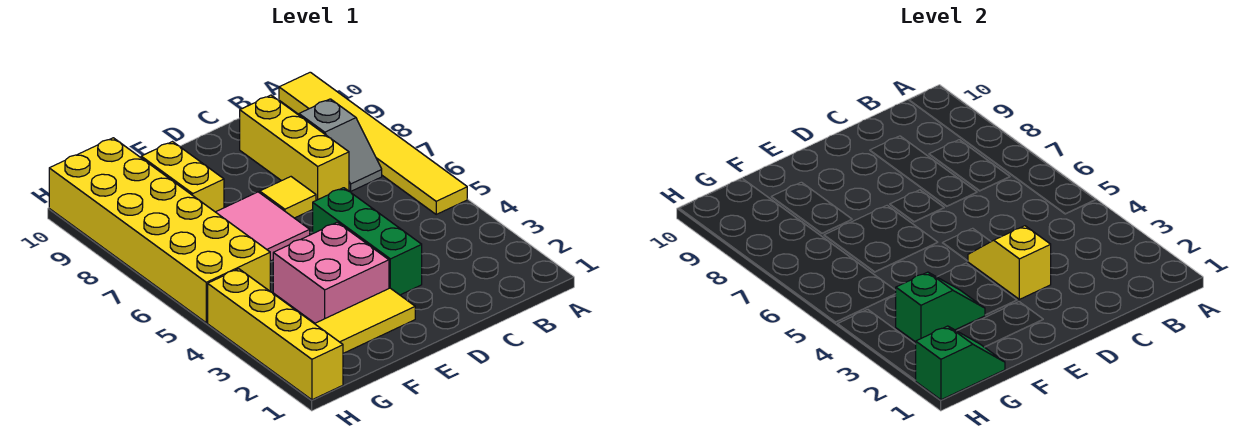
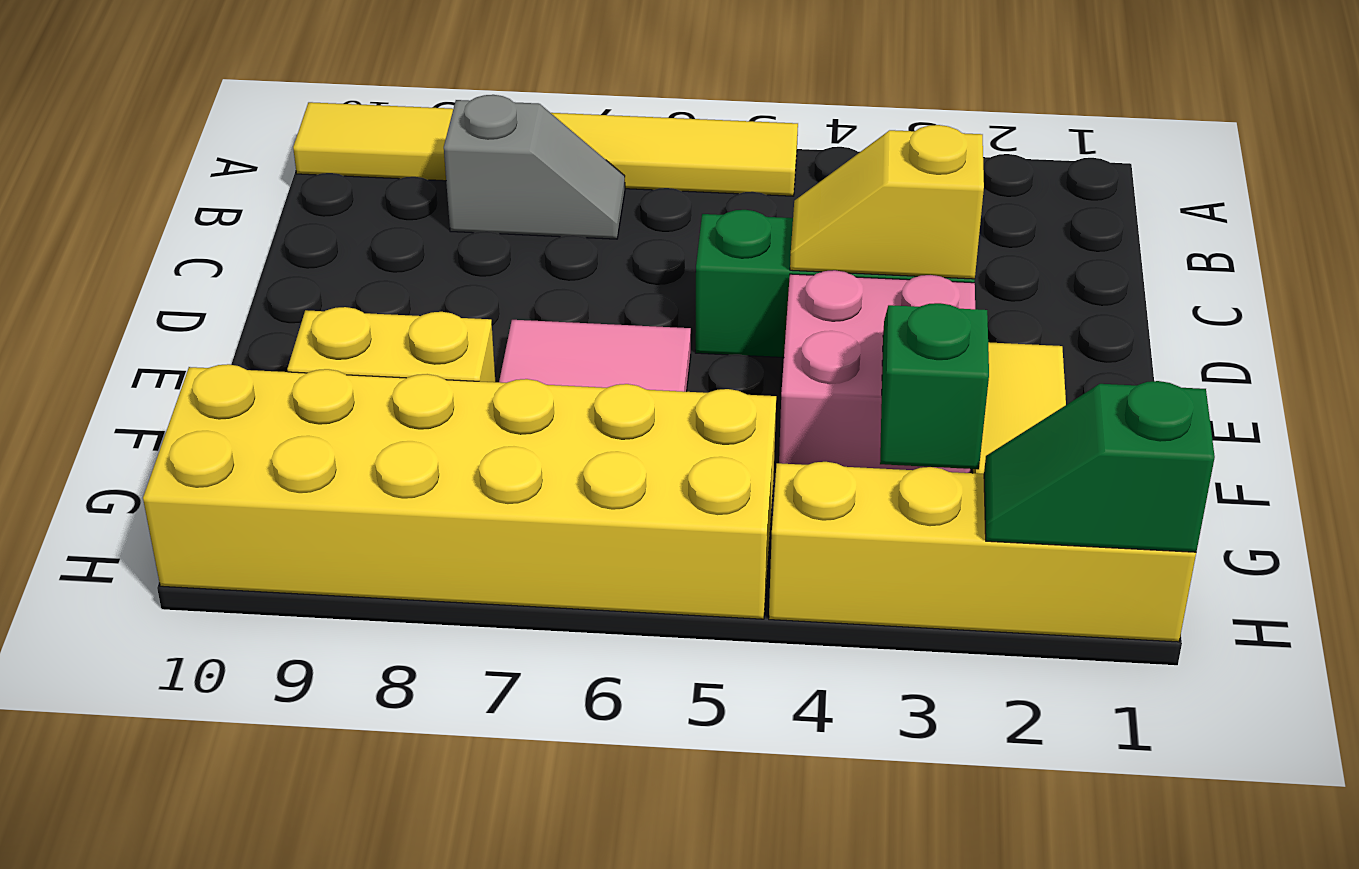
yellow 1x3 brick [240,95,349,200] -> none
yellow 1x1 tile [260,177,316,218] -> none
green 1x2 slope [915,326,1005,400] -> green 1x2 slope turned to [984,381,1215,552]

